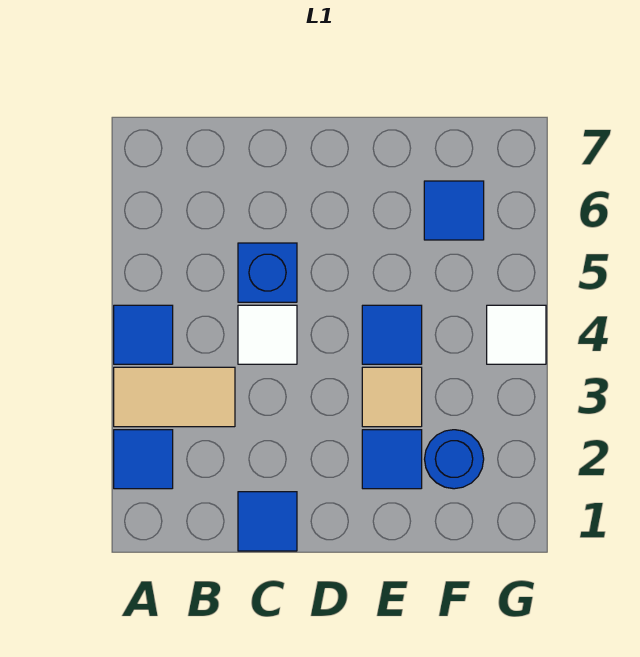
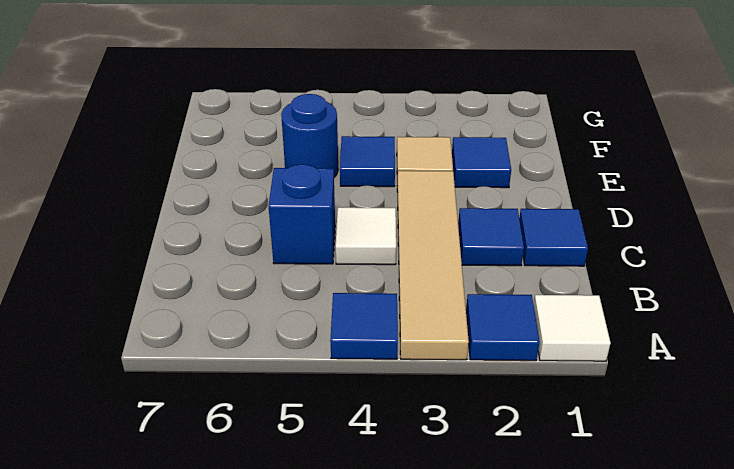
tan 1x2 tile [114,367,235,427] -> tan 1x4 tile [397,171,469,360]
blue 1x1 round brick [425,430,484,489] -> blue 1x1 round brick moved to [281,94,338,177]
blue 1x1 tile [424,181,484,240] -> blue 1x1 tile moved to [458,208,524,266]
white 1x1 tile [487,305,546,364] -> white 1x1 tile moved to [533,295,611,361]

